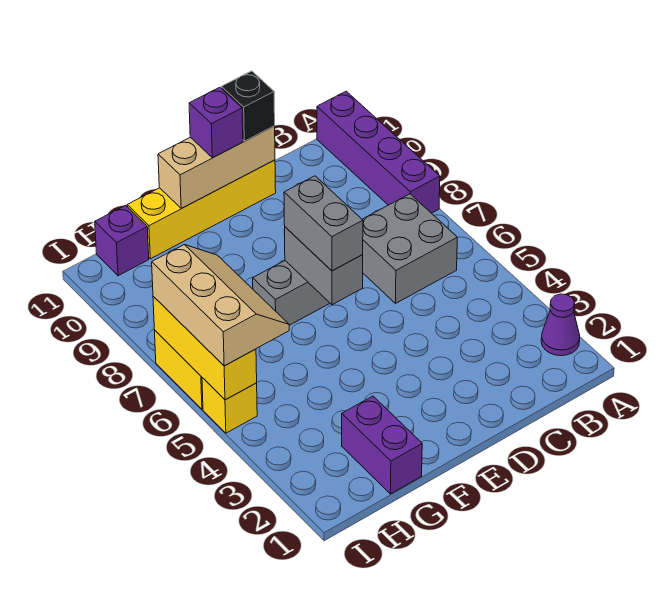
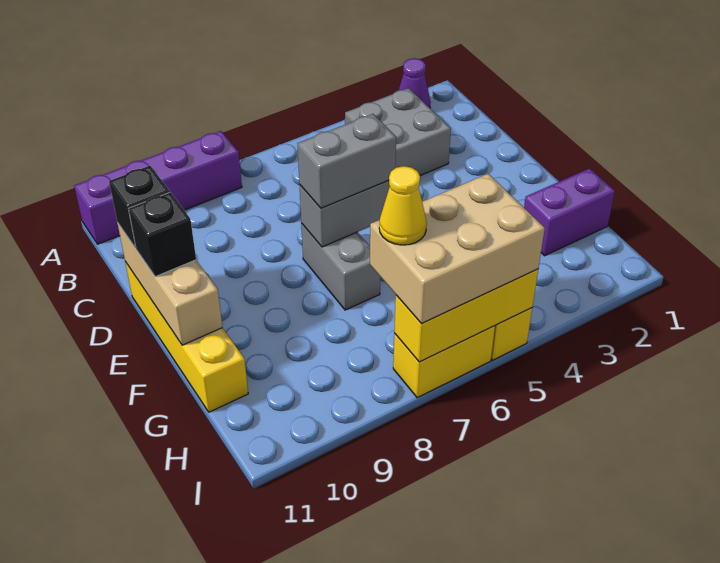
grey 2x2 brick [362,194,457,304] -> grey 2x2 brick moved to [345,88,451,176]
purple 1x1 brick [189,87,243,158] -> black 1x1 brick [129,192,196,277]
tan 2x3 slope [152,245,289,366] -> tan 2x3 brick [370,174,545,323]
none -> yellow 1x1 cone [379,166,427,245]
purple 1x1 brick [95,206,149,276] -> none

